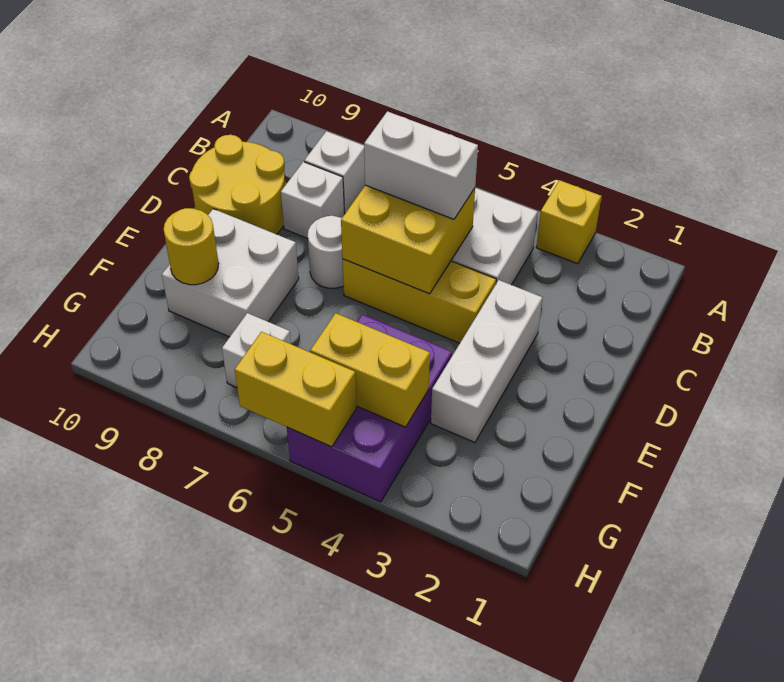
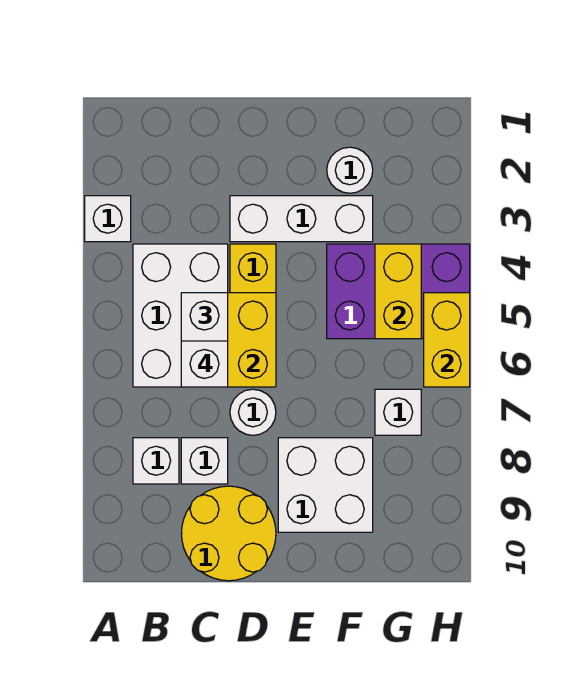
yellow 1x1 brick [536,180,601,264] -> white 1x1 brick [85,196,131,242]
none -> white 1x1 brick [181,341,228,387]
none -> white 1x1 round brick [327,147,373,193]
yellow 1x1 round brick [164,208,219,285] -> none

